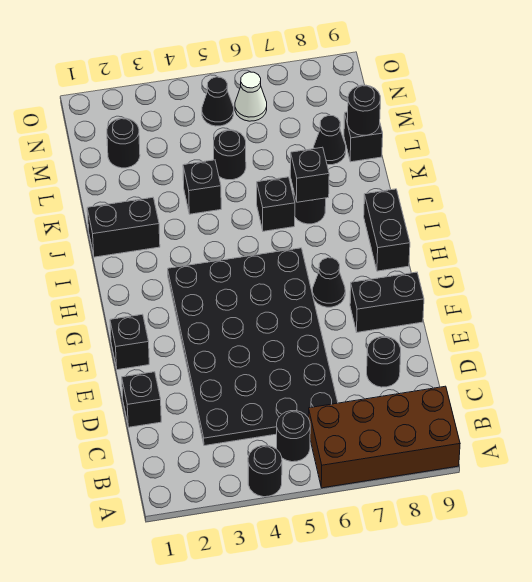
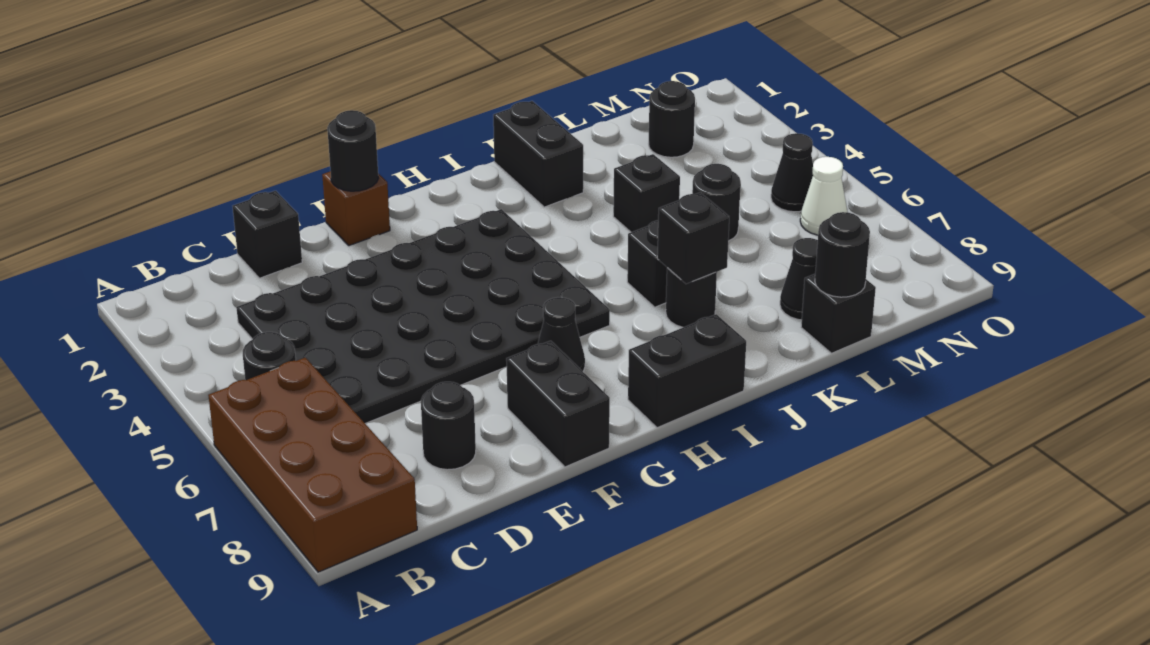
black 1x1 round brick [248,445,282,497] -> black 1x1 round brick moved to [327,110,378,191]
black 1x1 brick [110,314,149,370] -> brown 1x1 brick [322,171,390,246]

